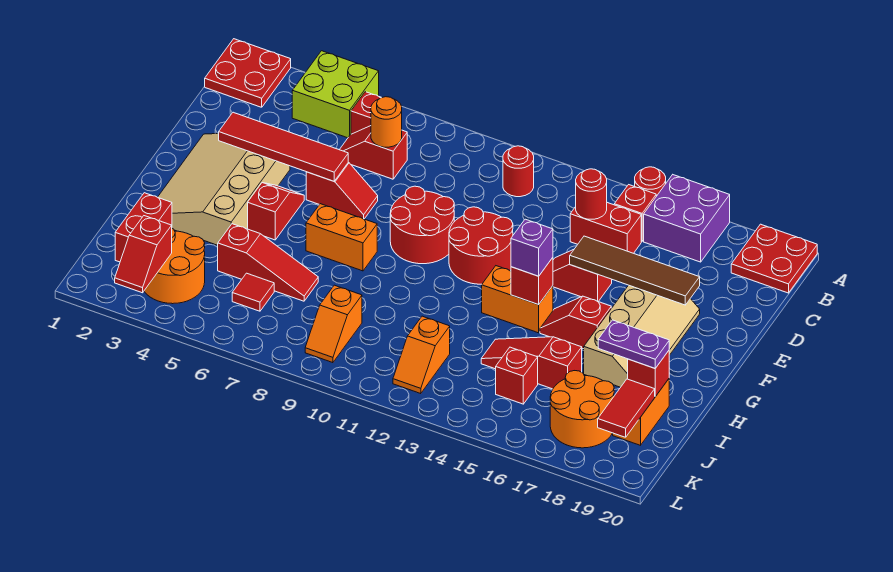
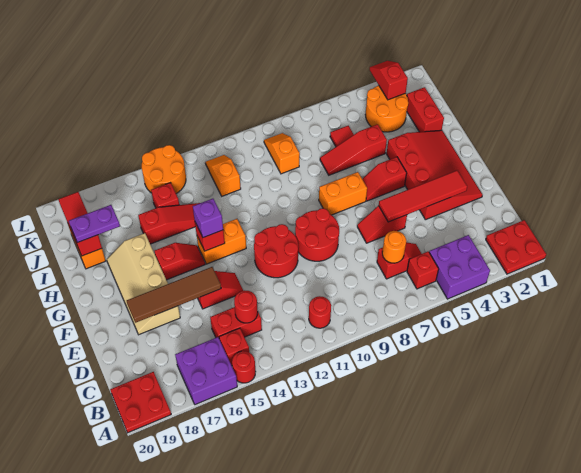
lime 2x2 brick [292,51,379,138] -> purple 2x2 brick [429,235,490,299]
tan 3x4 slope [158,134,290,245] -> red 3x4 slope [387,130,482,220]
red 1x2 slope [248,183,304,240] -> red 1x2 slope turned to [362,157,407,201]
orange 2x2 round brick [550,371,614,448] -> orange 2x2 round brick moved to [142,145,186,194]

